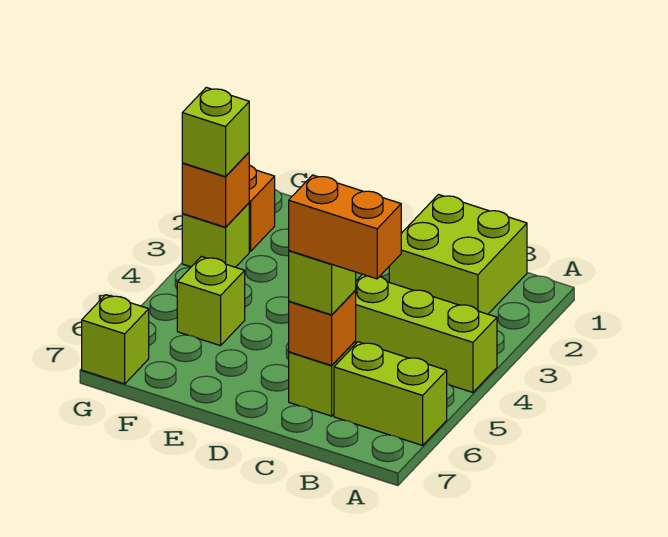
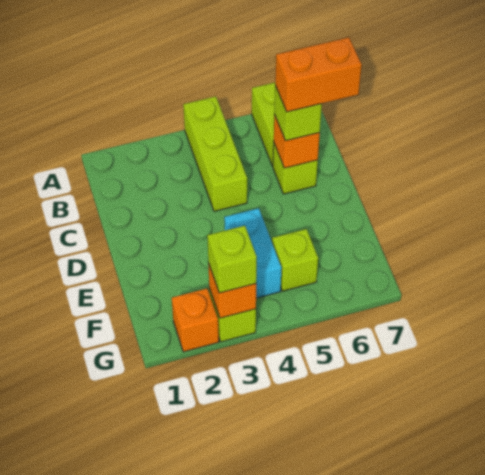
lime 2x2 brick [389,195,527,314] -> none
orange 1x2 brick [289,175,401,279] -> orange 1x2 brick turned to [275,37,362,112]
none -> cyan 1x2 brick [224,208,282,298]
lime 1x1 brick [82,295,149,384] -> none

